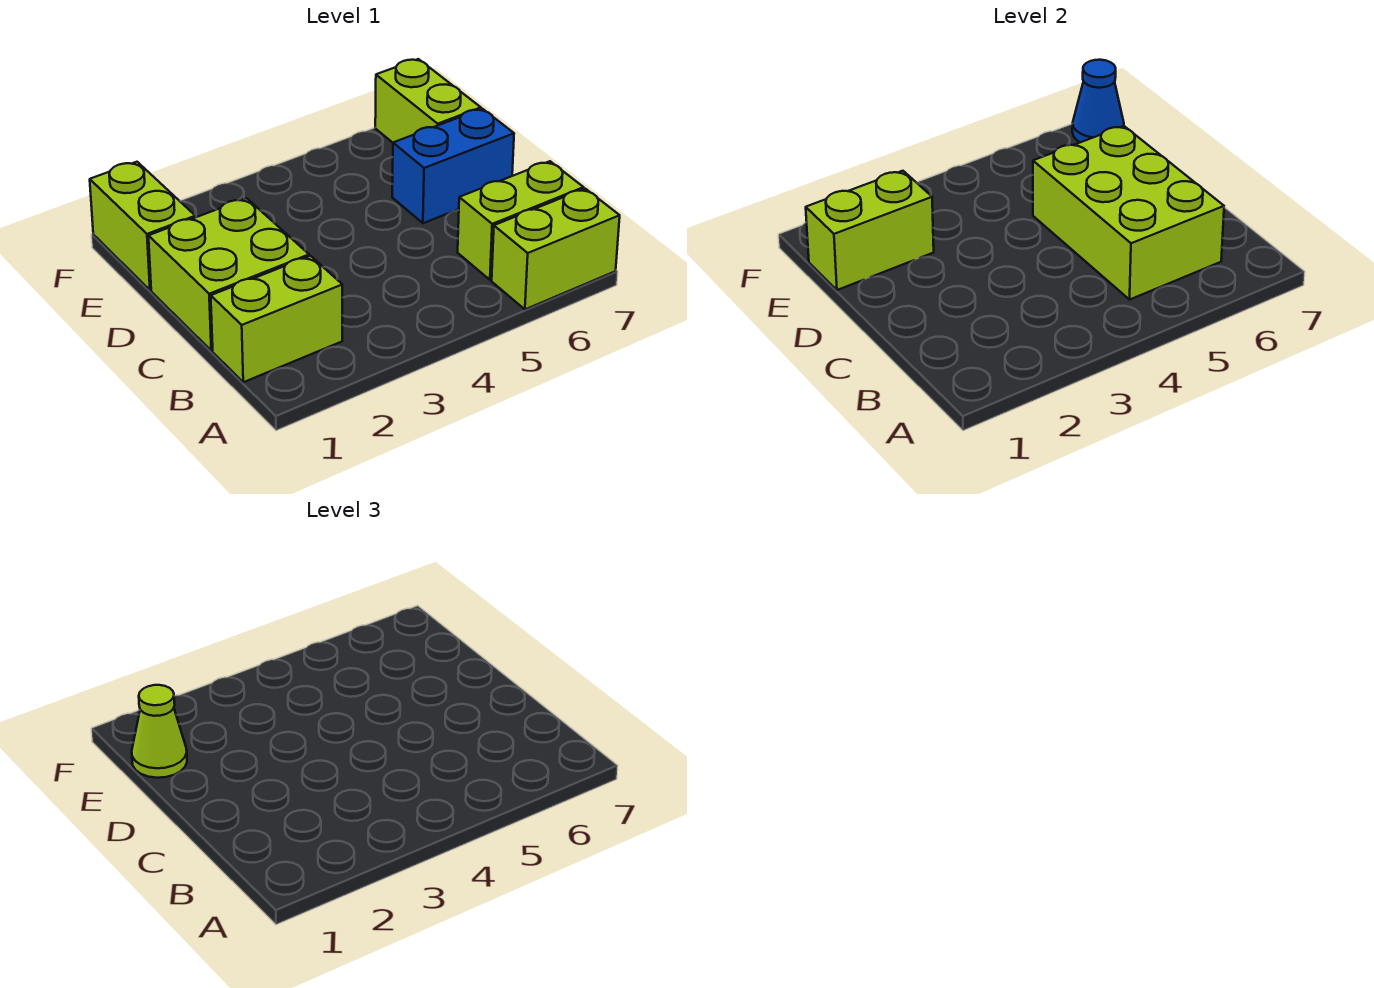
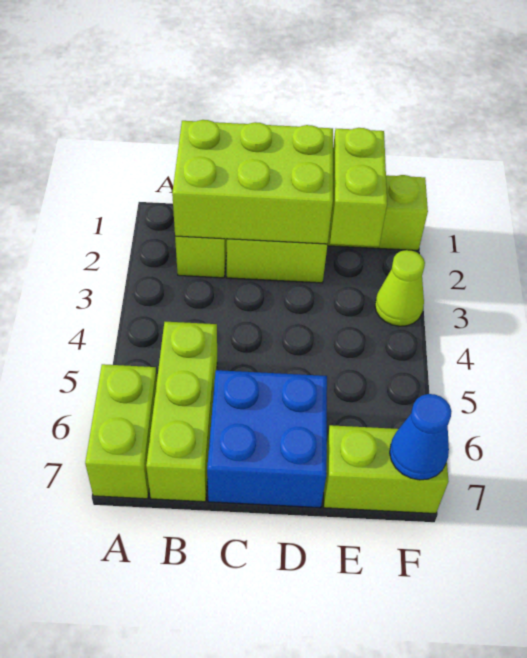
lime 2x3 brick [1033,126,1224,299] -> lime 2x3 brick moved to [172,120,333,244]
lime 1x2 brick [458,161,584,280] -> lime 1x3 brick [146,322,217,502]
blue 1x2 brick [392,109,514,223] -> blue 2x2 brick [207,370,327,508]
lime 1x1 cone [132,685,187,778] -> lime 1x1 cone moved to [375,250,425,326]

